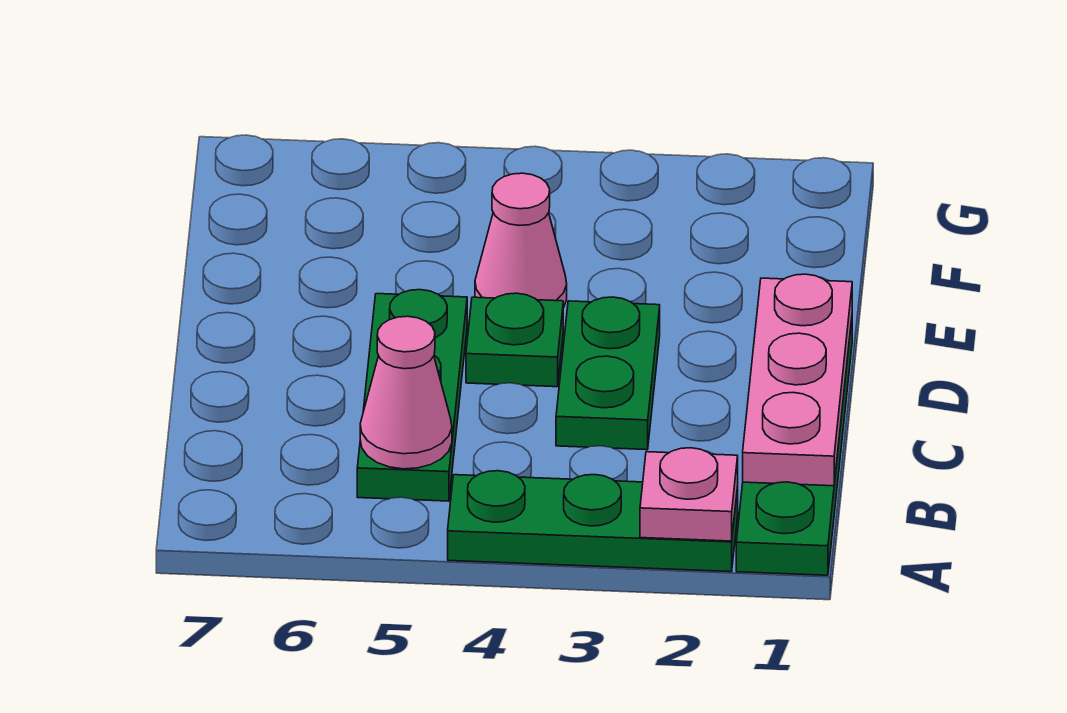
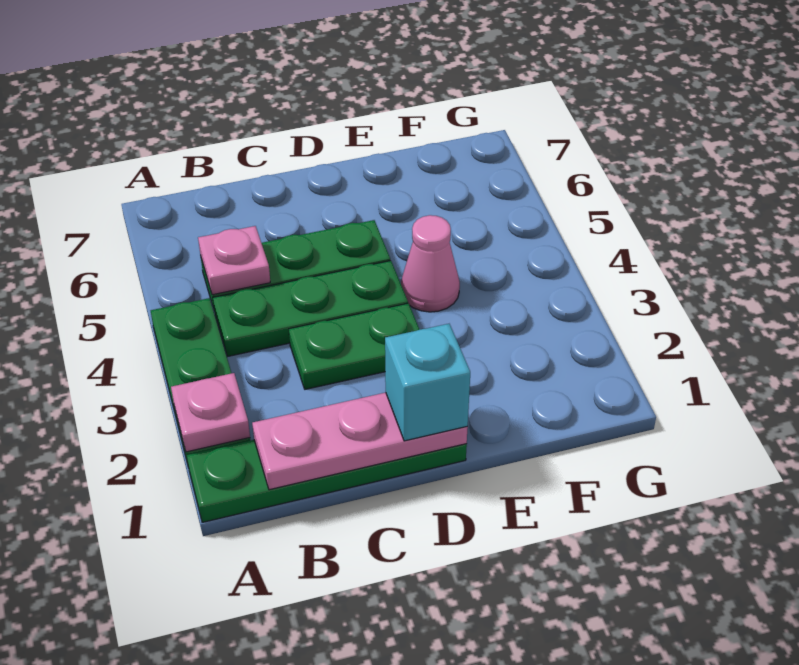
pink 1x1 cone [360,316,452,469] -> pink 1x1 plate [198,226,270,295]
none -> cyan 1x1 brick [385,324,470,441]
green 1x1 plate [466,293,563,387] -> green 1x3 plate [213,261,408,357]

